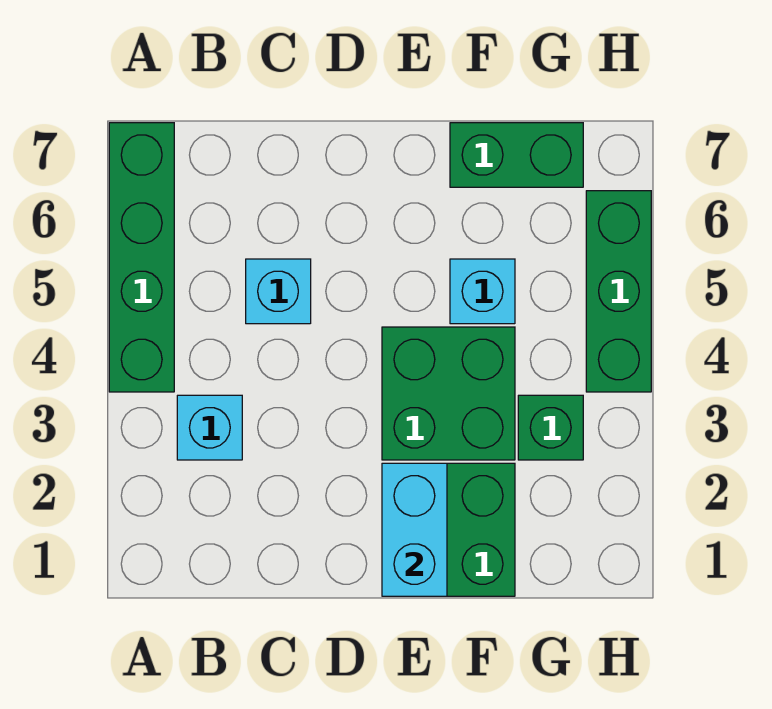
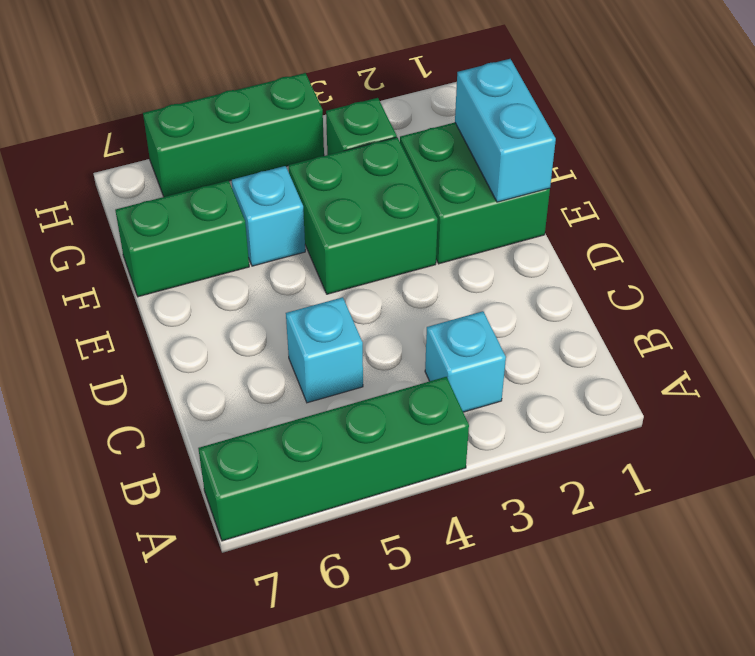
cyan 1x2 brick [382,463,447,596] -> cyan 1x2 brick turned to [455,59,556,202]
green 1x2 brick [450,123,583,187] -> green 1x2 brick turned to [115,181,249,297]

